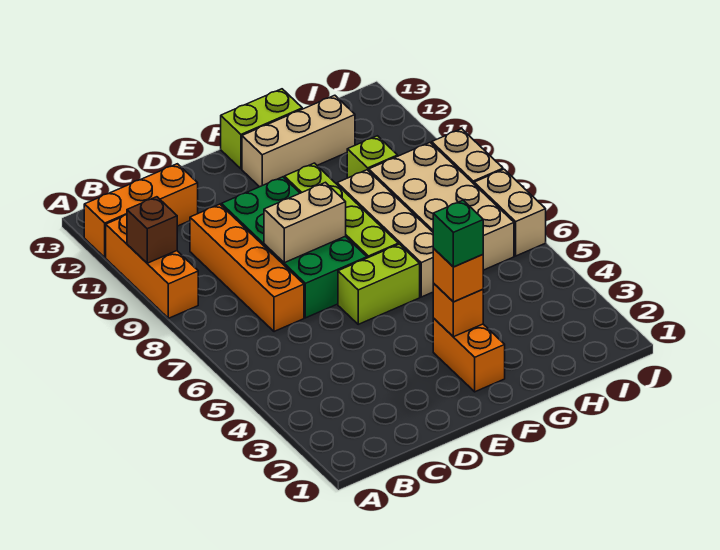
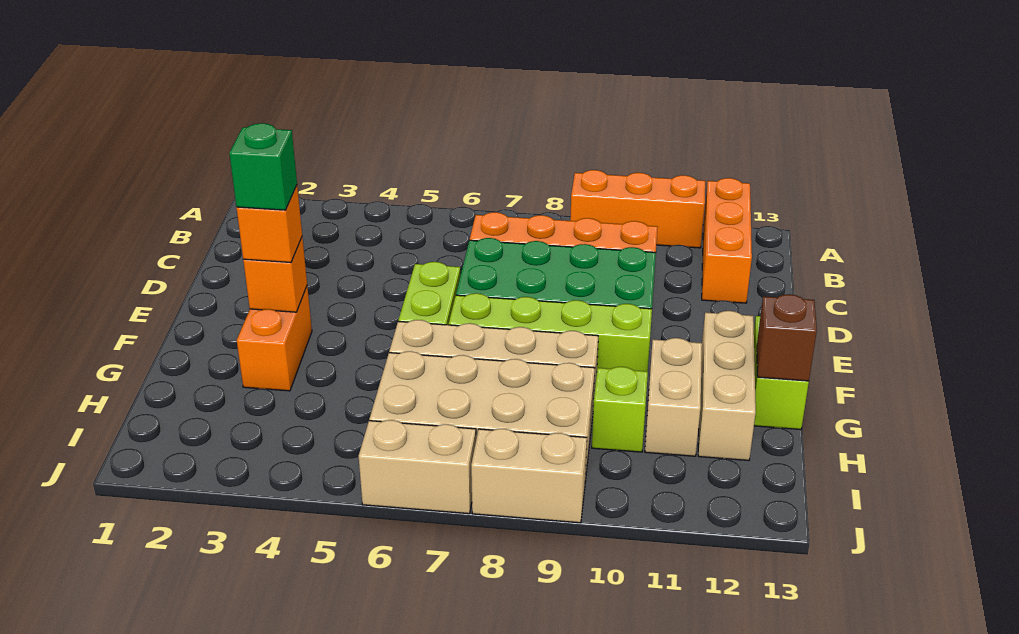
brown 1x1 brick [127,197,177,263] -> brown 1x1 brick moved to [757,294,817,381]
tan 1x2 brick [264,182,346,263] -> tan 1x2 brick moved to [645,338,702,456]
orange 1x2 brick [433,318,505,392] -> orange 1x2 brick turned to [237,287,312,391]

